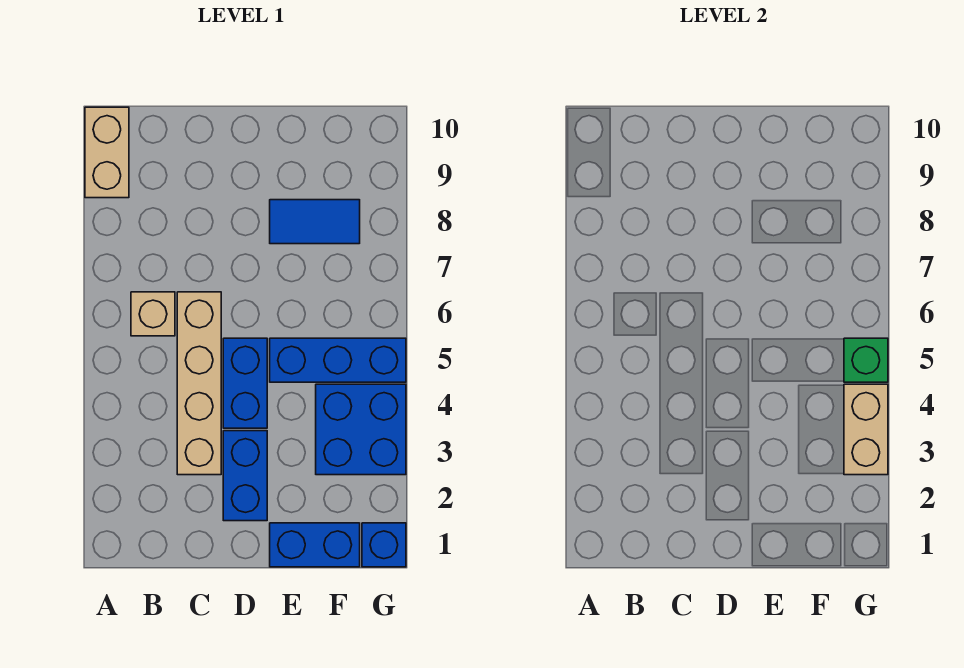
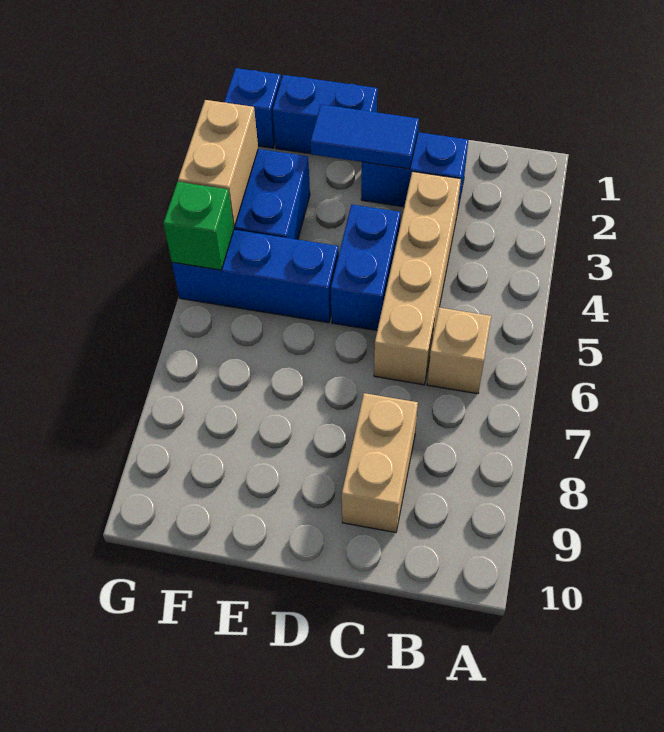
tan 1x2 brick [85,107,129,198] -> tan 1x2 brick moved to [342,393,418,533]
blue 1x2 brick [223,431,267,521] -> blue 1x2 brick turned to [361,132,468,212]
blue 1x2 tile [270,200,360,244] -> blue 1x2 tile moved to [311,105,419,169]

